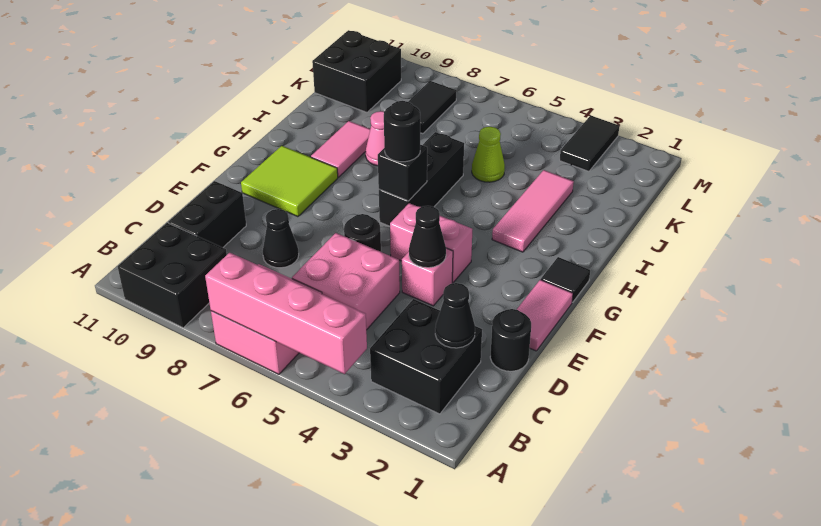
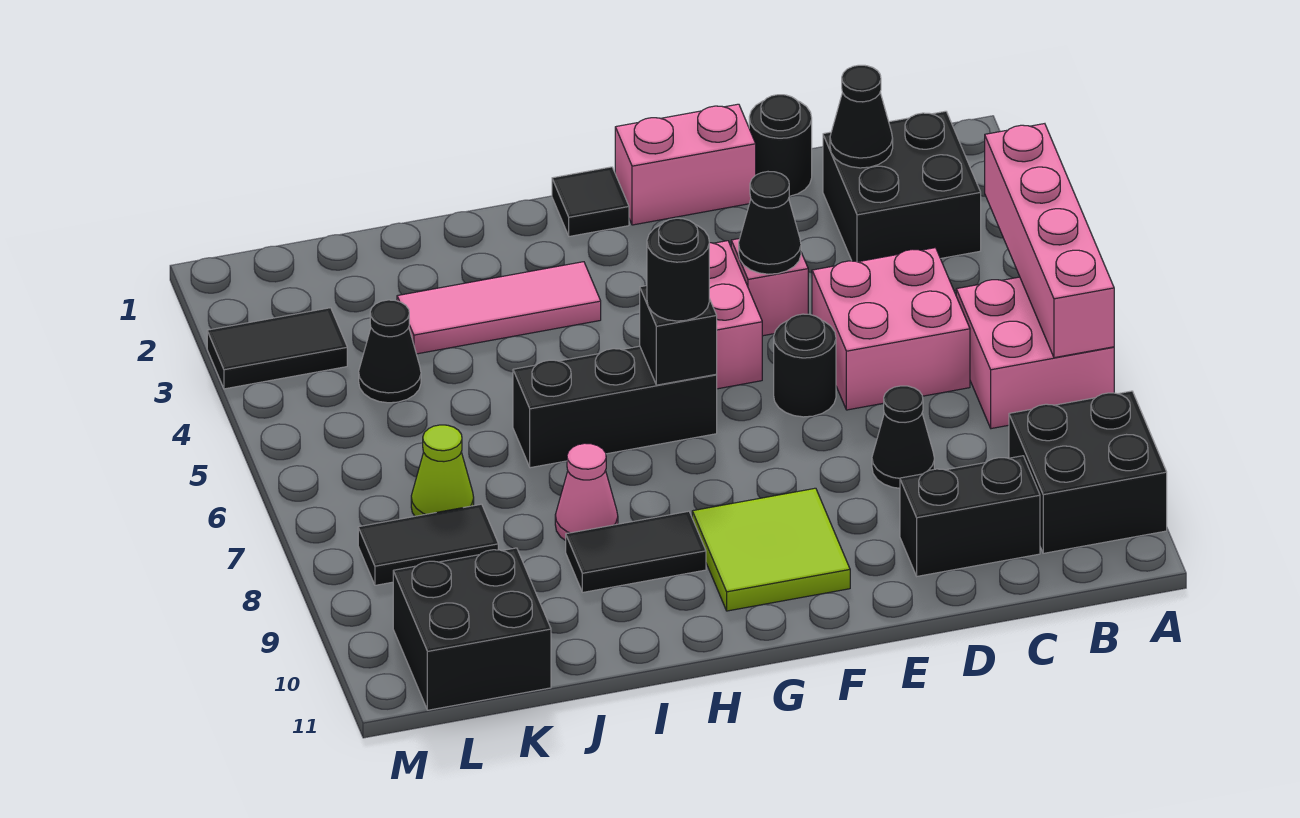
pink 1x2 tile [517,280,573,351] -> pink 1x2 brick [615,104,756,225]
pink 1x2 tile [311,121,370,177] -> black 1x2 tile [566,511,706,592]
lime 1x1 cone [472,127,505,182] -> lime 1x1 cone moved to [411,425,474,516]
none -> black 1x1 cone [359,300,421,403]

